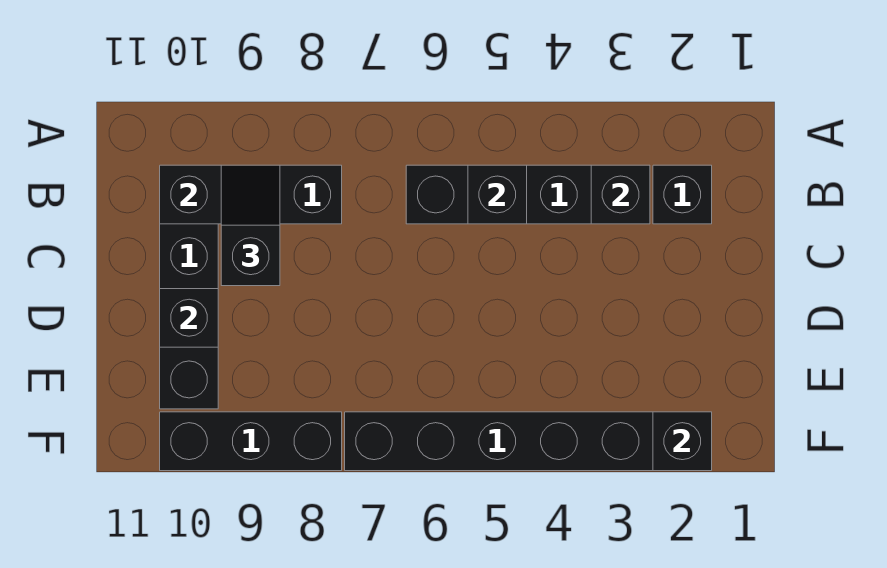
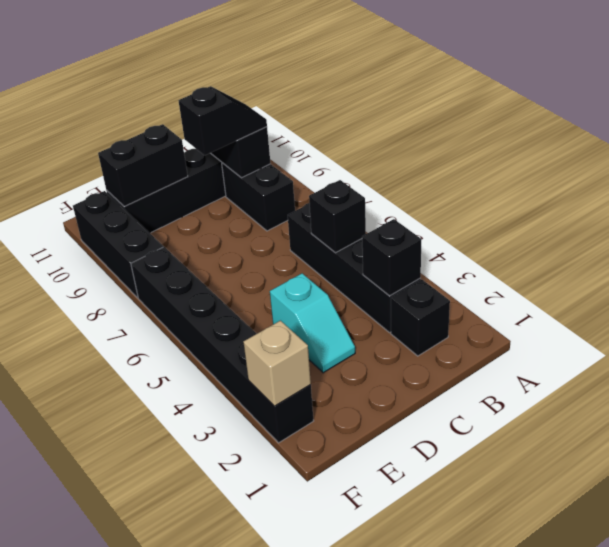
none -> cyan 1x2 slope [270,273,355,373]
black 1x1 brick [160,289,218,347] -> black 1x2 brick [98,124,188,207]
black 1x1 brick [653,412,712,471] -> tan 1x1 brick [244,321,311,406]

